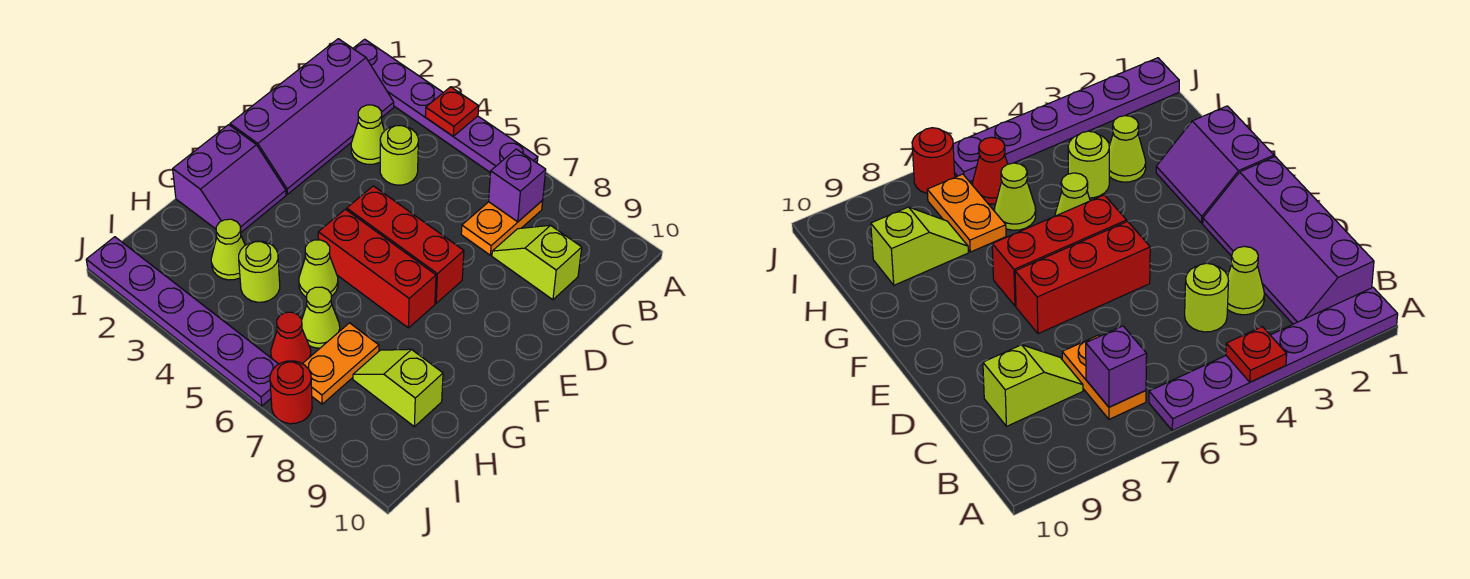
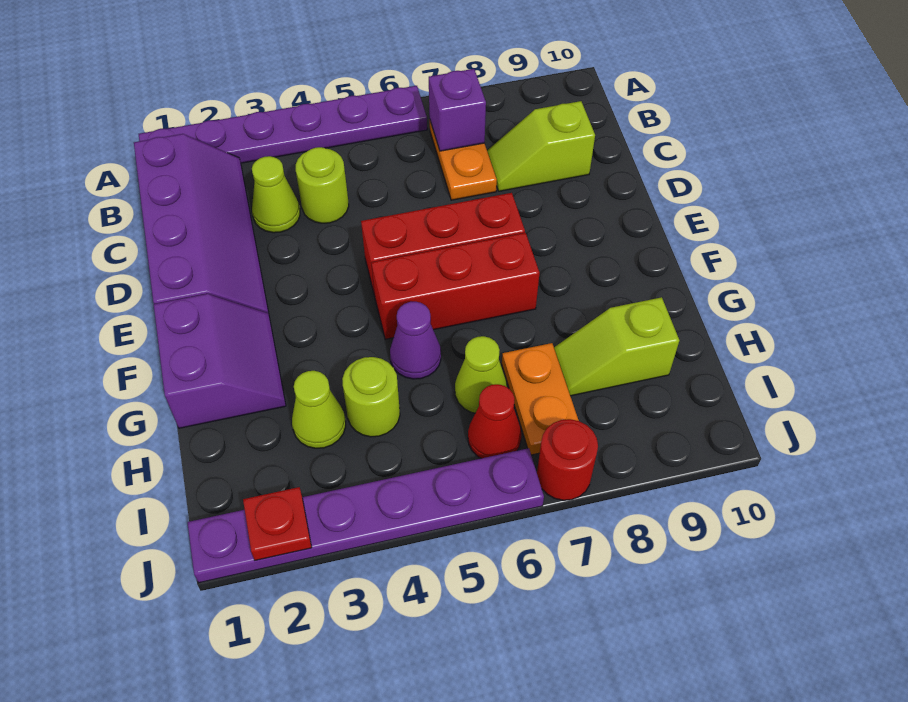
red 1x1 plate [425,87,479,136] -> red 1x1 plate moved to [243,487,312,560]
lime 1x1 cone [299,240,338,297] -> purple 1x1 cone [390,302,441,379]

